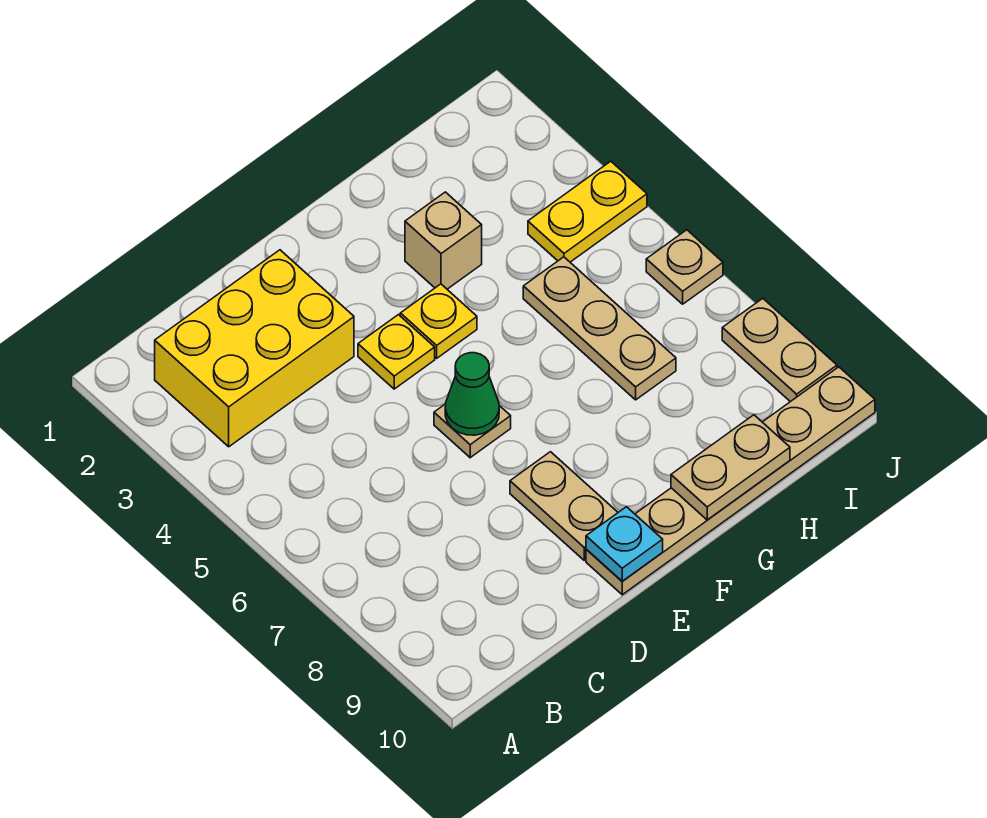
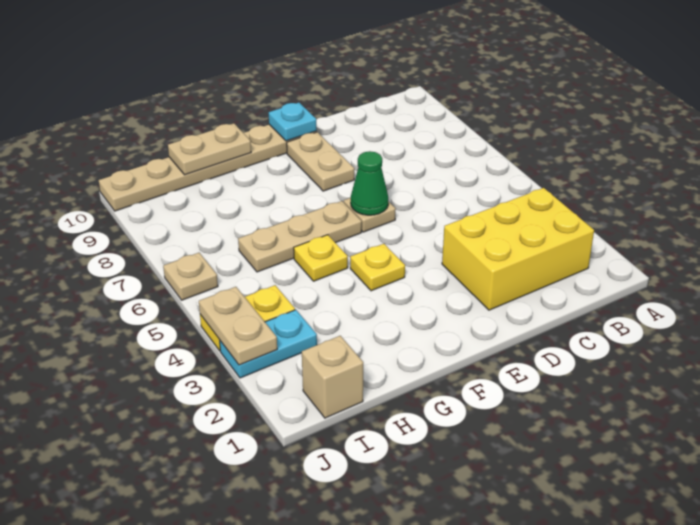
yellow 1x1 plate [358,315,435,389] -> yellow 1x1 plate moved to [294,235,348,281]
tan 1x1 brick [405,192,482,289] -> tan 1x1 brick moved to [302,336,363,418]
tan 1x3 plate [523,257,676,400] -> tan 1x3 plate turned to [238,201,362,272]
none -> cyan 1x2 plate [220,310,317,378]
tan 1x2 plate [722,298,837,402] -> tan 1x2 plate moved to [199,287,277,365]

